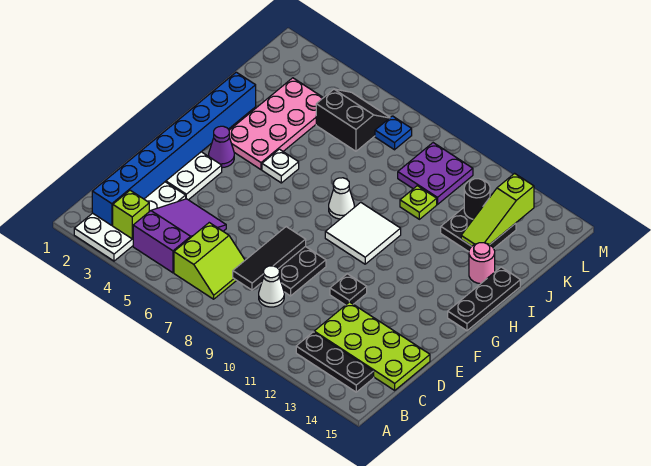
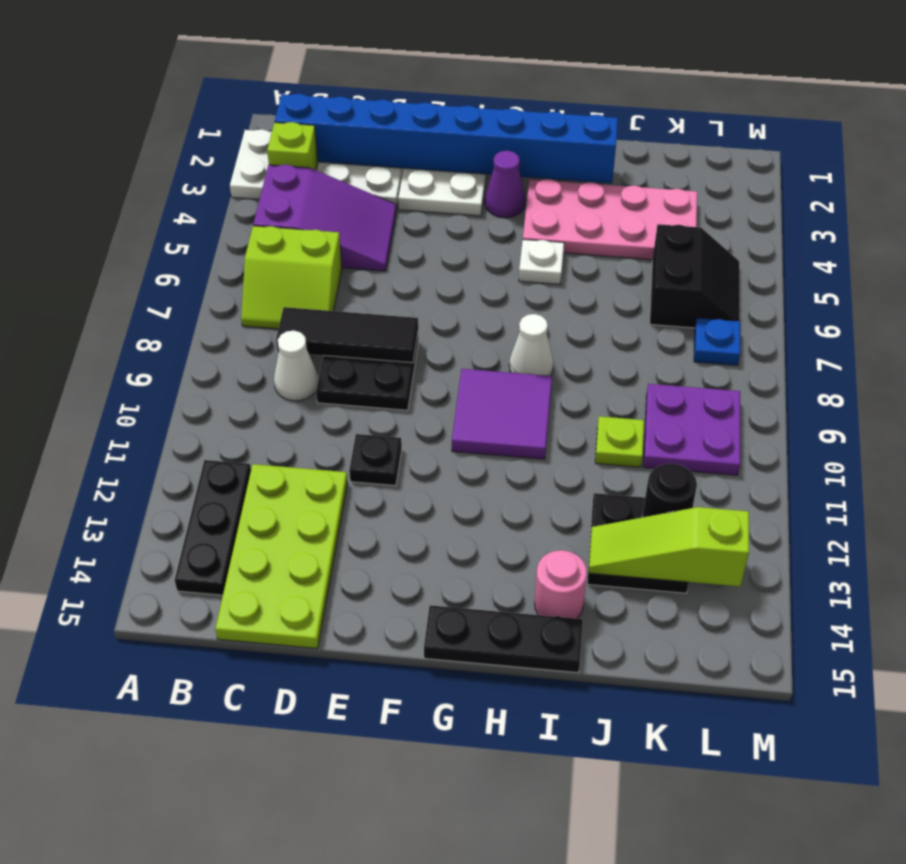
white 2x2 tile [325,202,401,264] -> purple 2x2 tile [452,369,552,459]

